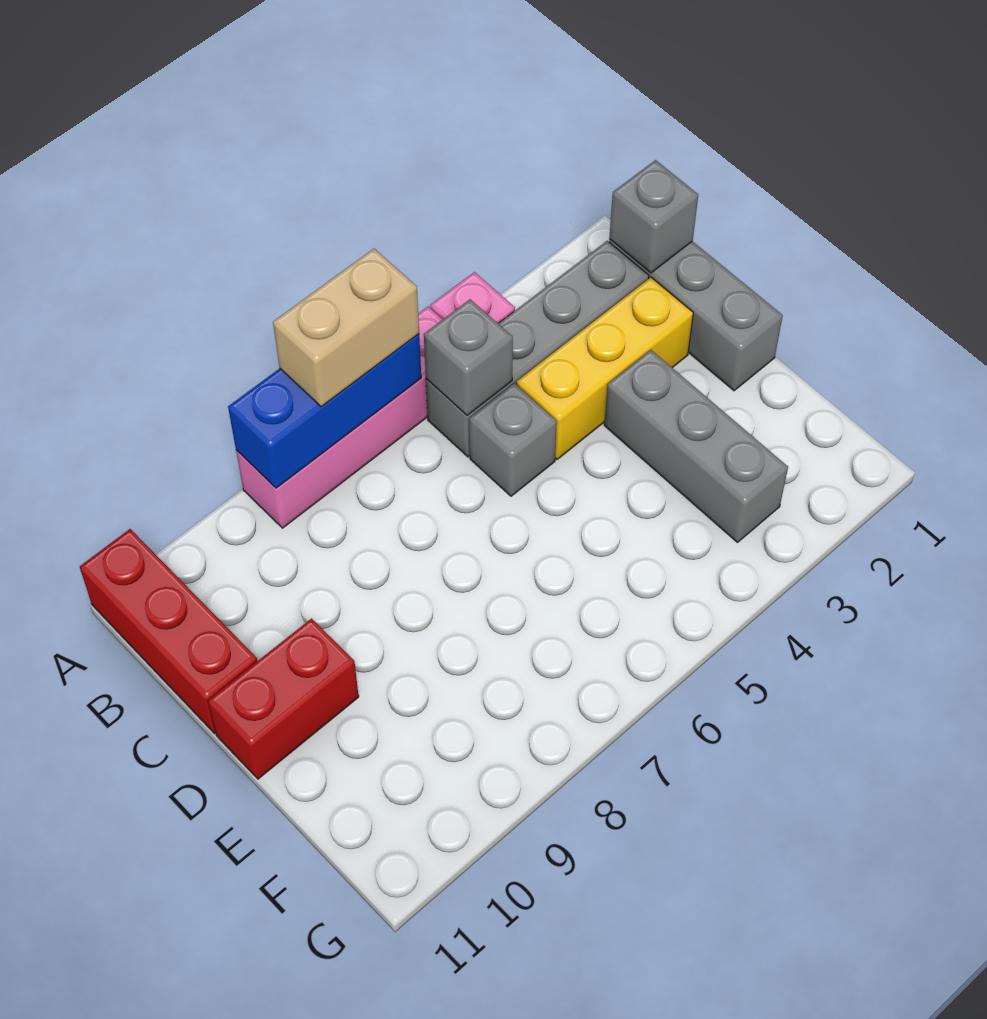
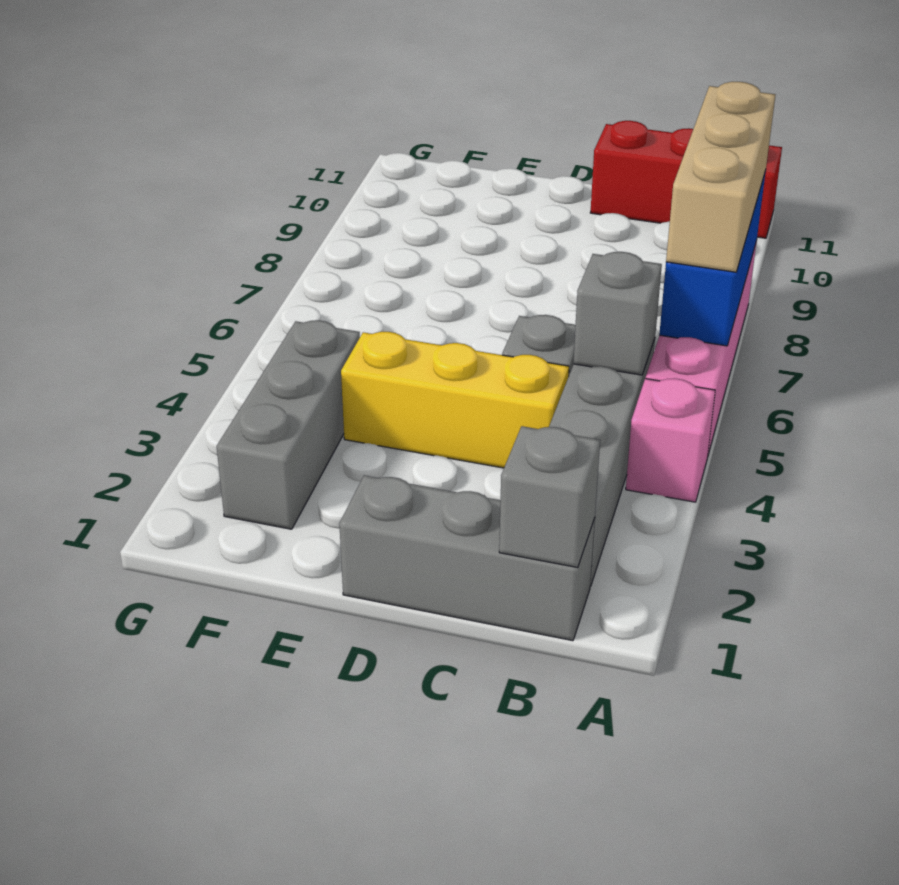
tan 1x2 brick [273,249,419,407] -> tan 1x3 brick [666,82,775,272]
yellow 1x3 brick [517,277,693,459] -> yellow 1x3 brick turned to [341,332,569,468]
grey 1x3 brick [604,350,788,542] -> grey 1x3 brick turned to [217,320,360,529]
red 1x2 brick [208,619,359,779] -> none

